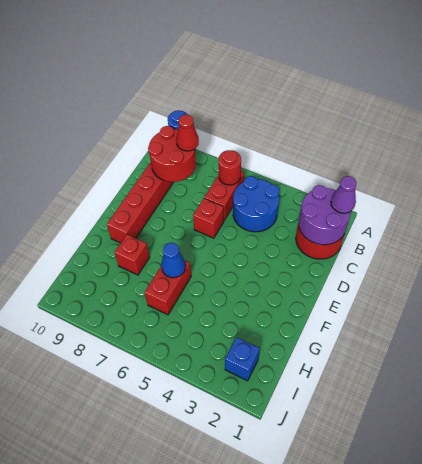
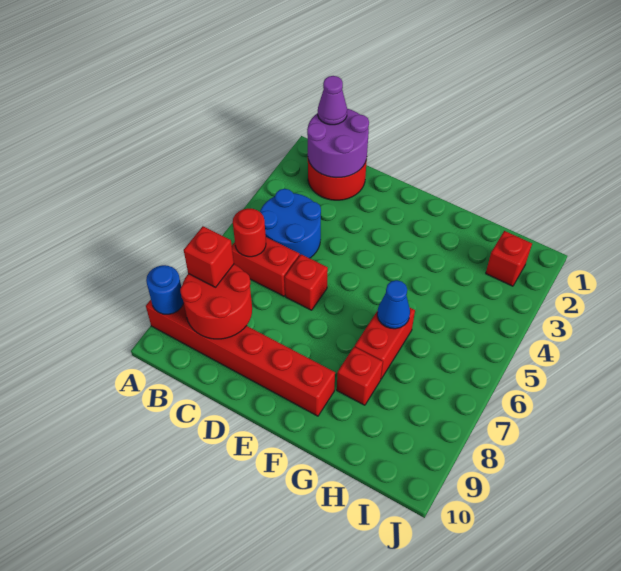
red 1x1 cone [176,115,199,151] -> red 1x1 brick [184,226,234,287]
red 1x2 brick [145,260,191,315] -> red 1x2 brick turned to [355,307,415,379]
blue 1x1 brick [225,338,260,381] -> red 1x1 brick [486,231,532,286]

